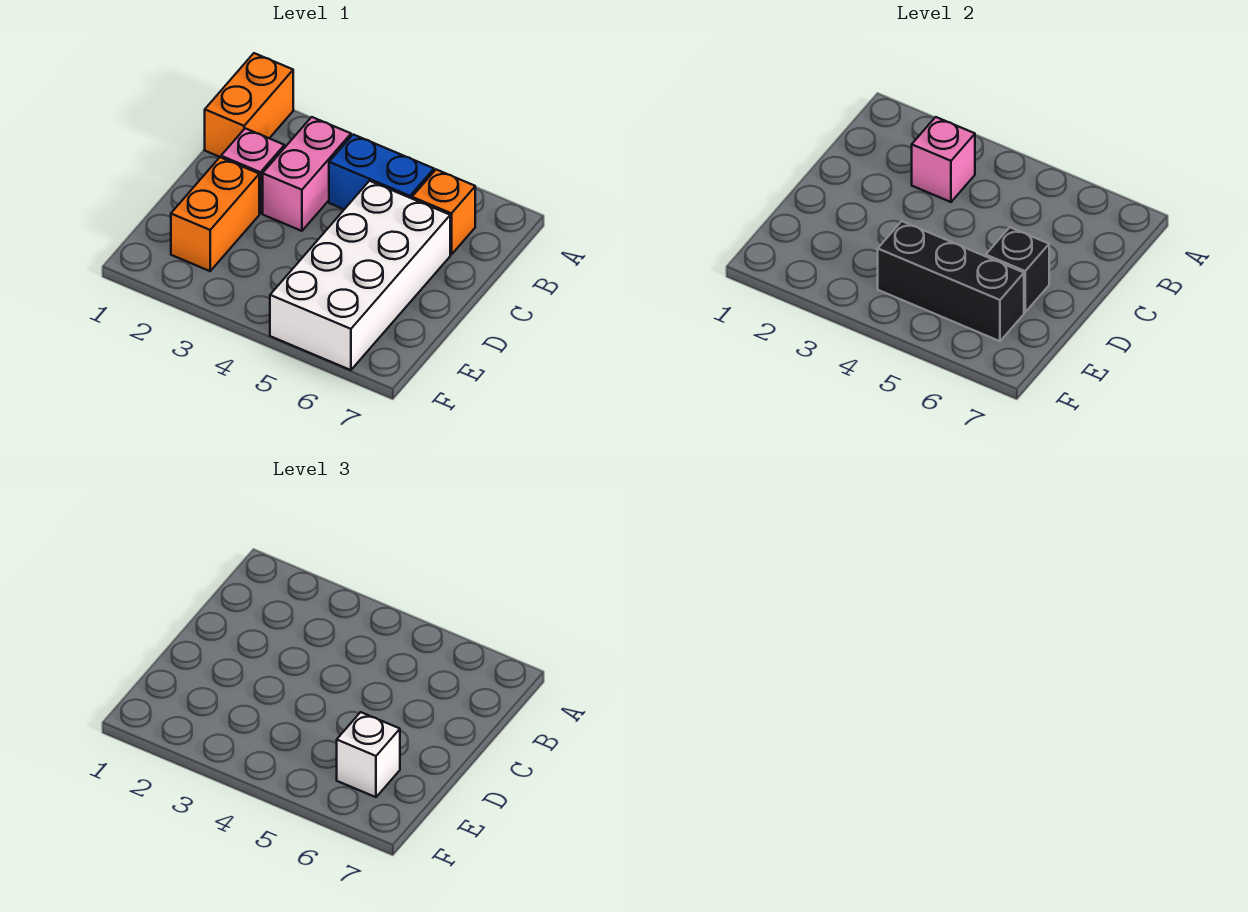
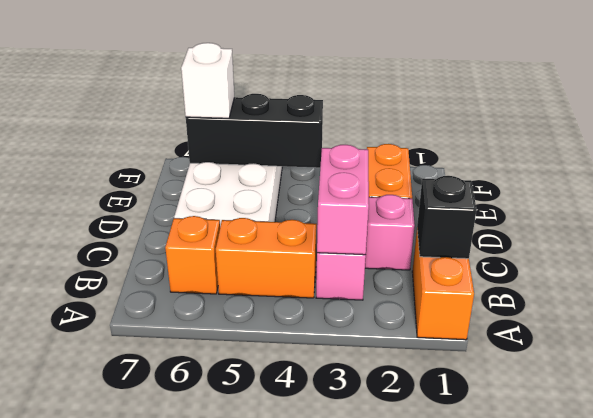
pink 1x1 brick [912,117,975,202] -> pink 1x2 brick [317,145,369,255]
blue 1x2 brick [329,135,434,209] -> orange 1x2 brick [216,218,317,298]
black 1x1 brick [986,227,1049,312] -> black 1x1 brick moved to [417,176,477,259]

